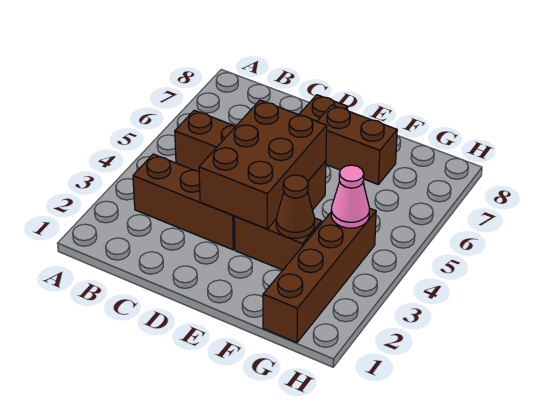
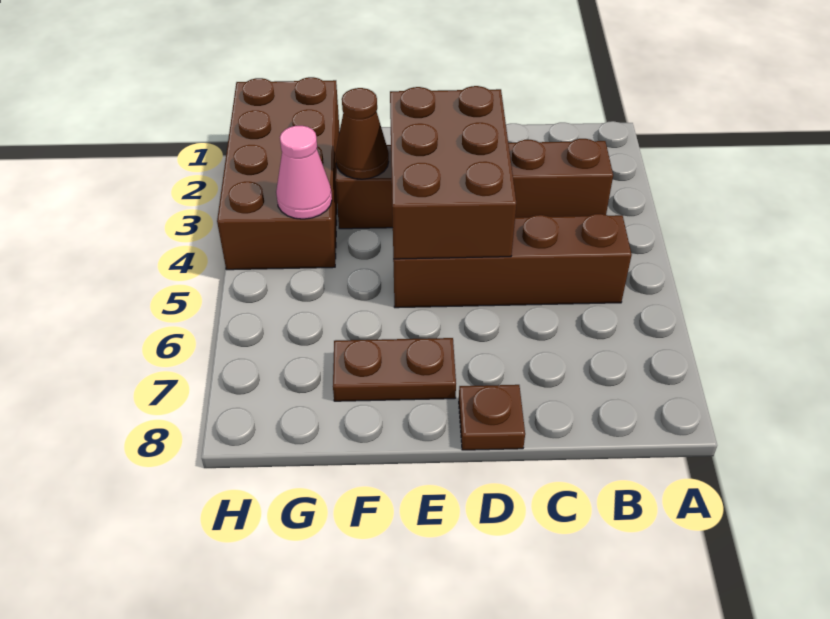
brown 1x2 brick [317,105,397,184] -> brown 1x2 plate [333,338,456,401]
brown 1x4 brick [263,208,376,343] -> brown 2x4 brick [217,77,339,270]

